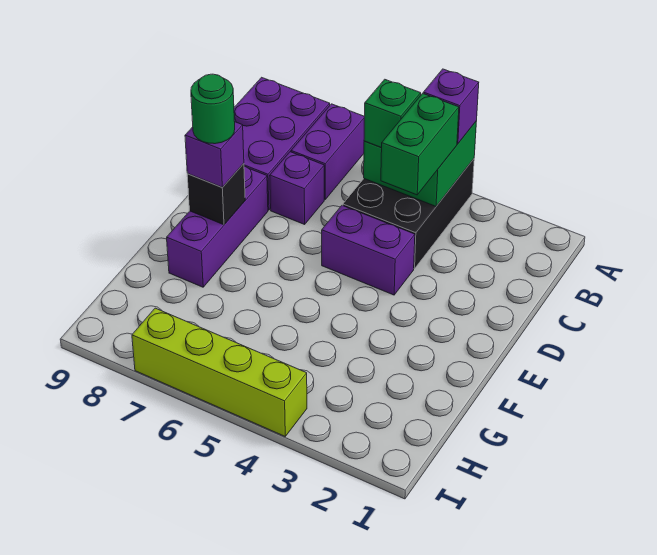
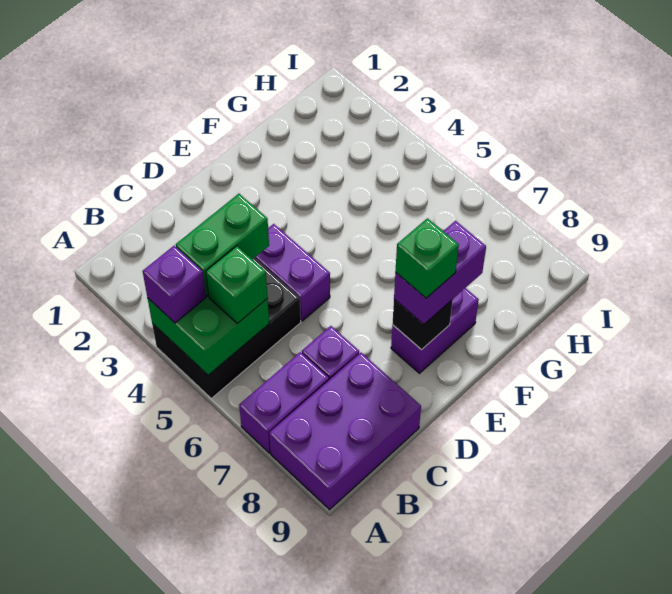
purple 1x3 brick [167,166,268,287] -> purple 1x2 brick [391,288,479,373]
purple 1x1 brick [185,122,244,187] -> purple 1x2 brick [394,221,486,324]
green 1x1 round brick [191,74,235,144] -> green 1x1 brick [395,218,459,298]
lime 1x4 brick [132,308,307,436] -> none

